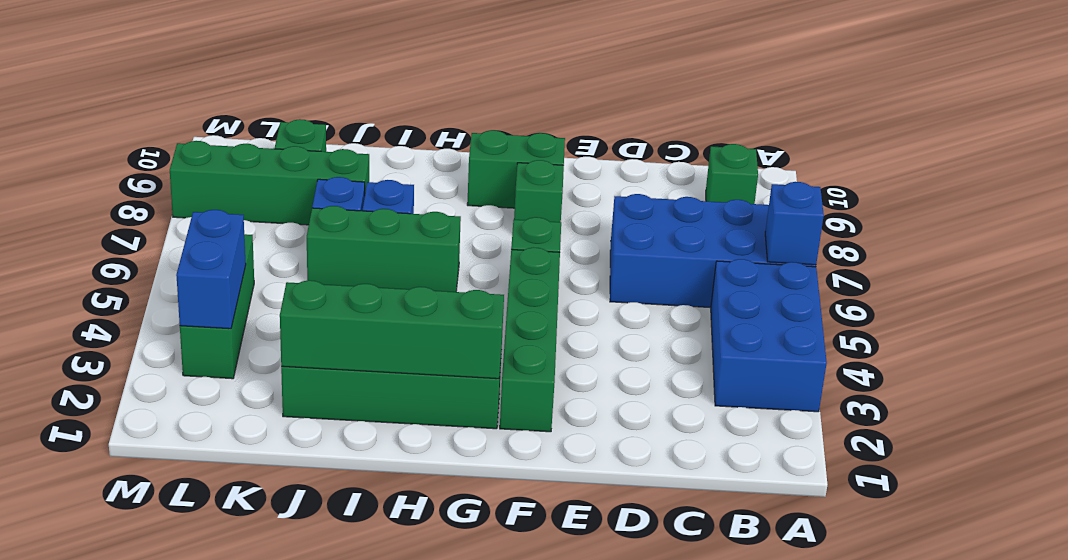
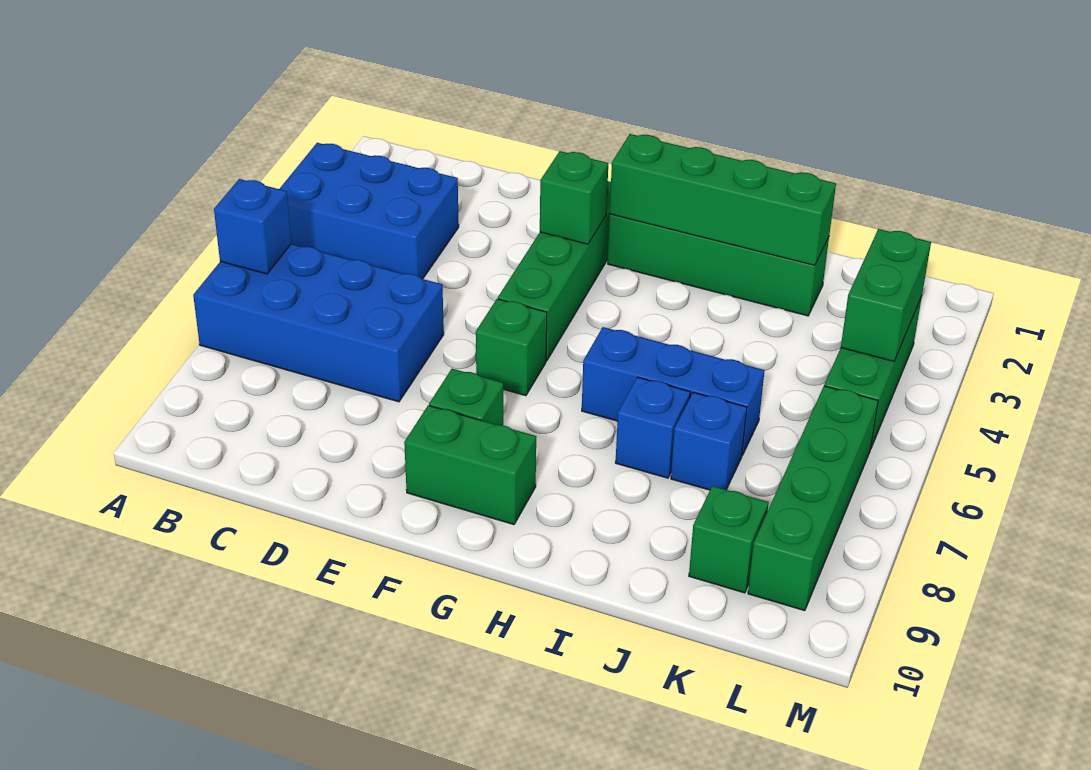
blue 2x3 brick [711,259,827,412] -> blue 2x3 brick turned to [280,143,459,279]
green 1x1 brick [706,144,758,204] -> green 1x1 brick moved to [540,151,608,244]
green 1x3 brick [307,206,461,292] -> blue 1x3 brick [582,327,765,455]
green 1x4 brick [170,141,369,225] -> green 1x4 brick turned to [748,386,878,611]
blue 1x2 brick [176,210,246,329] -> green 1x2 brick [841,229,931,361]

